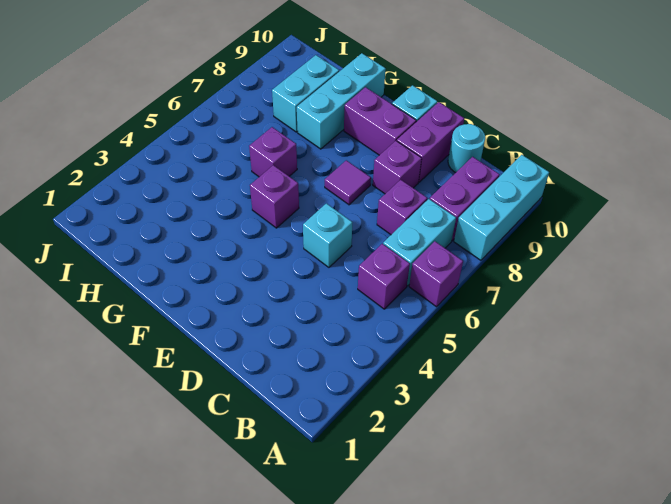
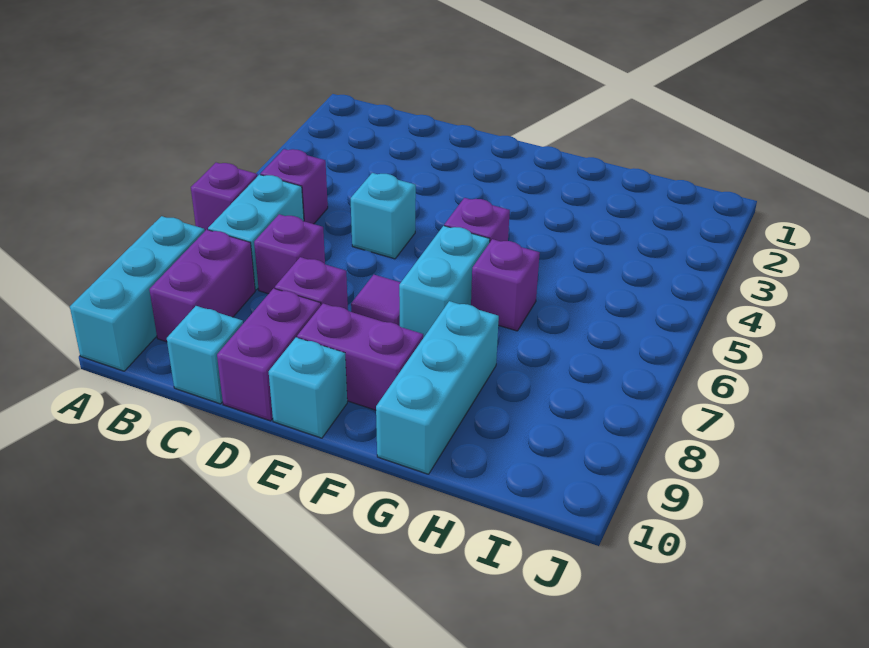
cyan 1x1 round brick [448,124,485,172] -> cyan 1x1 brick [167,306,243,404]
cyan 1x2 brick [272,55,339,132] -> cyan 1x2 brick moved to [399,226,490,338]

